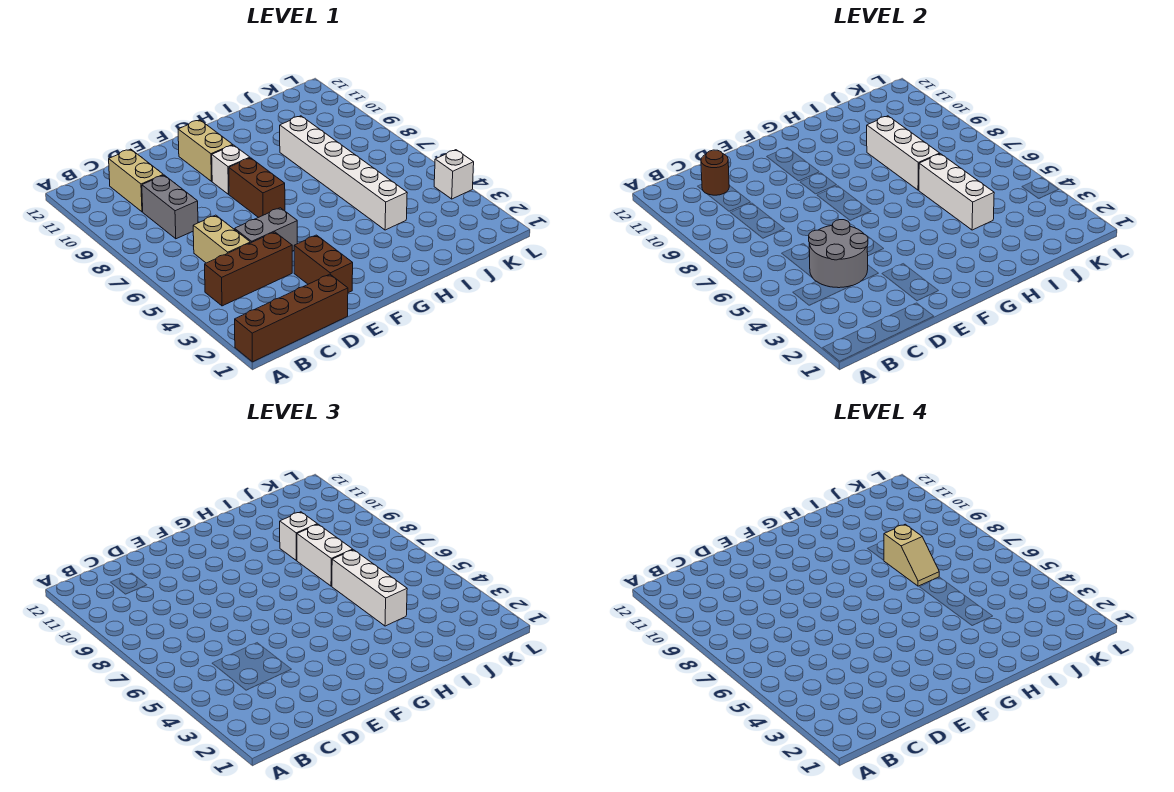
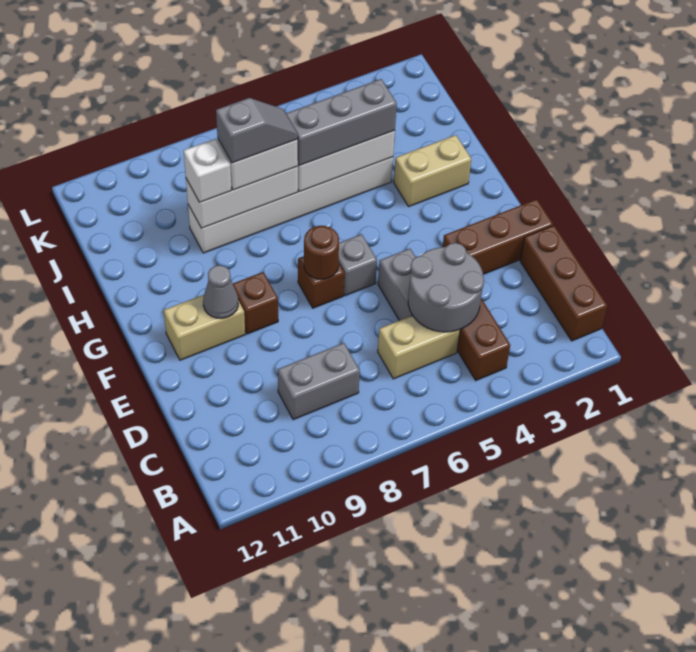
brown 1x4 brick [235,274,348,362] -> brown 1x3 brick [520,226,607,341]
tan 1x2 brick [109,149,163,212] -> tan 1x2 brick moved to [394,135,471,206]
brown 1x1 round brick [701,150,729,195] -> brown 1x1 round brick moved to [304,226,339,279]
brown 1x2 brick [294,235,353,293] -> brown 1x3 brick [443,199,553,274]
none -> grey 1x1 brick [338,234,377,296]
brown 1x2 brick [229,158,285,218] -> brown 1x1 brick [298,256,344,308]
white 1x1 brick [212,145,250,194] -> brown 1x1 brick [233,272,278,334]
none -> grey 1x1 cone [203,265,238,318]
white 1x3 brick [332,550,407,626] -> grey 1x3 brick [286,79,397,166]
tan 1x2 slope [884,524,939,586] -> grey 1x2 slope [216,98,298,163]
white 1x1 brick [434,150,474,199] -> none

